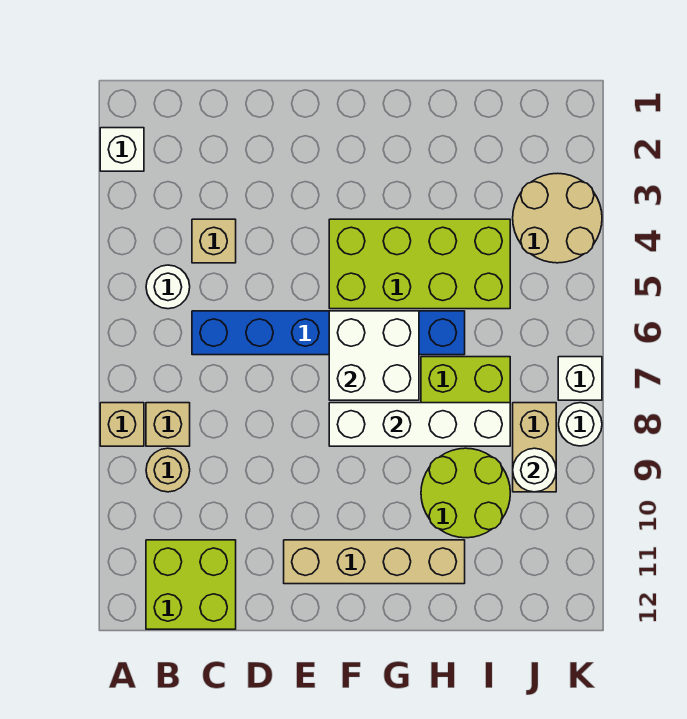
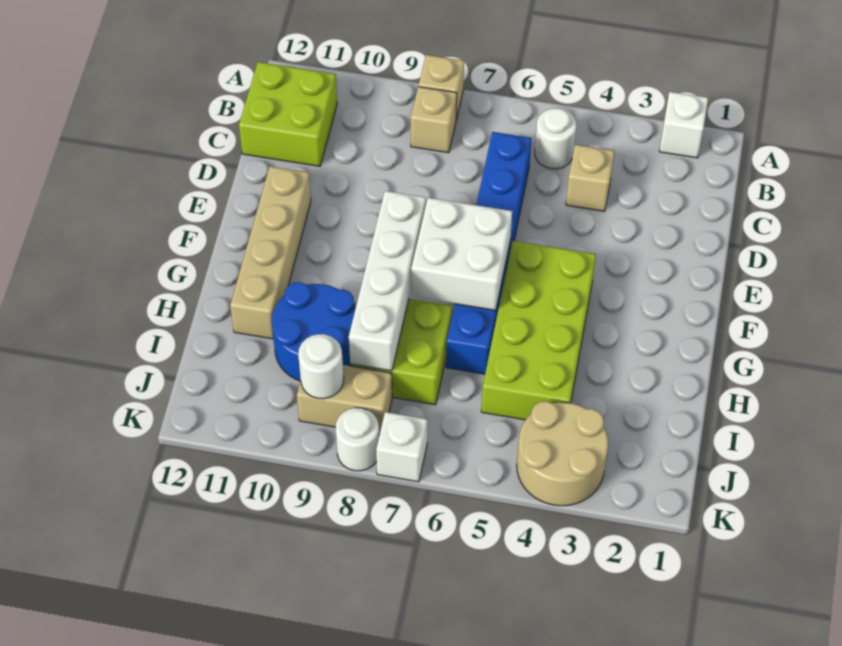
tan 1x1 round brick [146,448,190,492] -> none
lime 2x2 round brick [421,448,510,538] -> blue 2x2 round brick [272,282,356,381]

